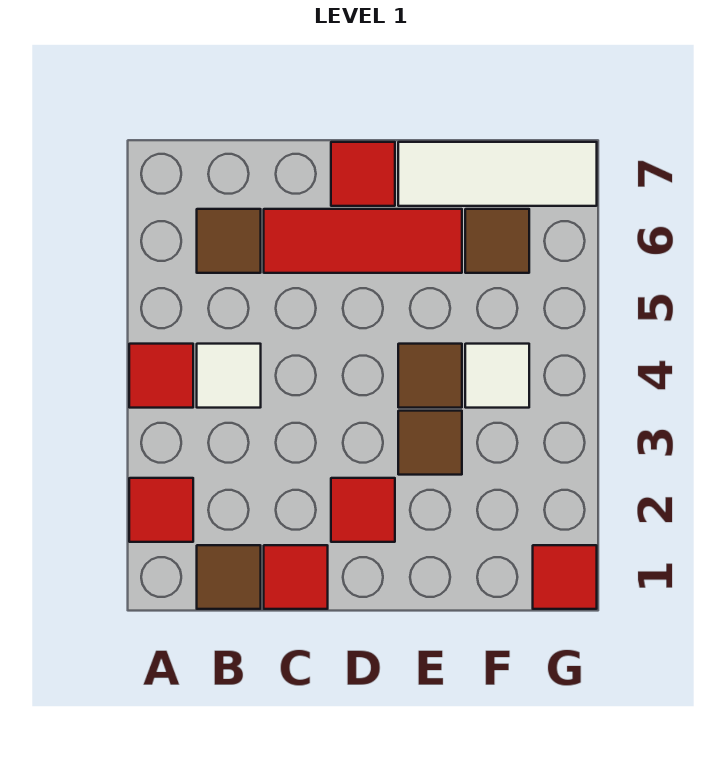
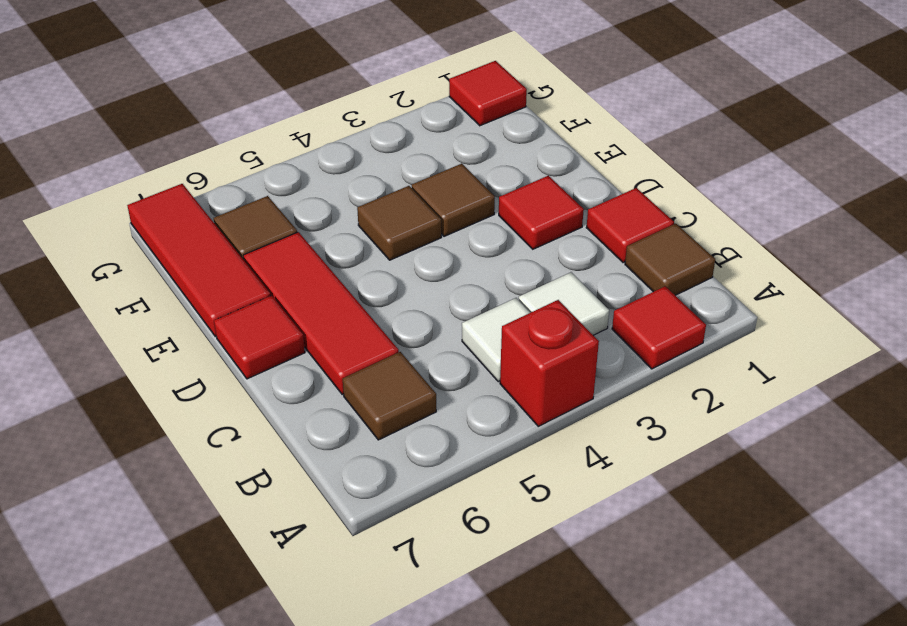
red 1x1 tile [129,344,193,408] -> red 1x1 brick [500,300,599,426]
white 1x3 tile [398,142,597,206] -> red 1x3 tile [127,184,271,337]
white 1x1 tile [465,344,529,408] -> white 1x1 tile moved to [519,272,609,335]

